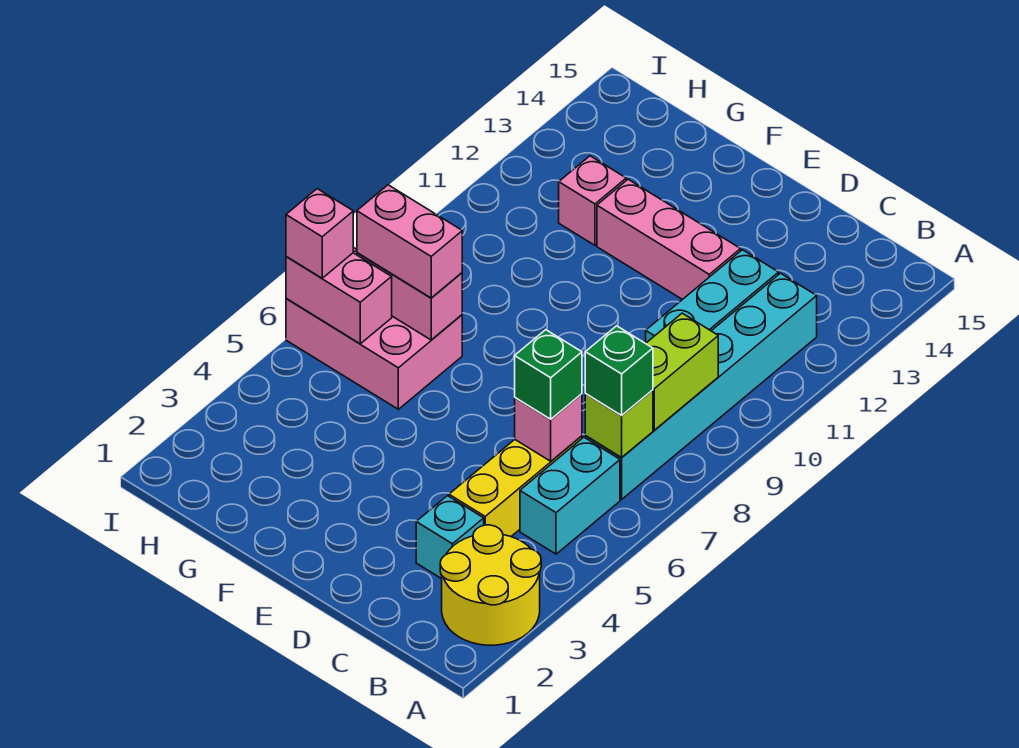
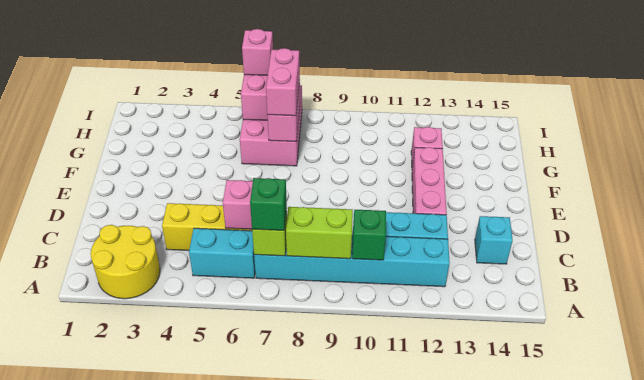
cyan 1x1 brick [416,496,484,579] -> cyan 1x1 brick moved to [475,216,513,264]
green 1x1 brick [515,330,582,419] -> green 1x1 brick moved to [352,210,386,260]

